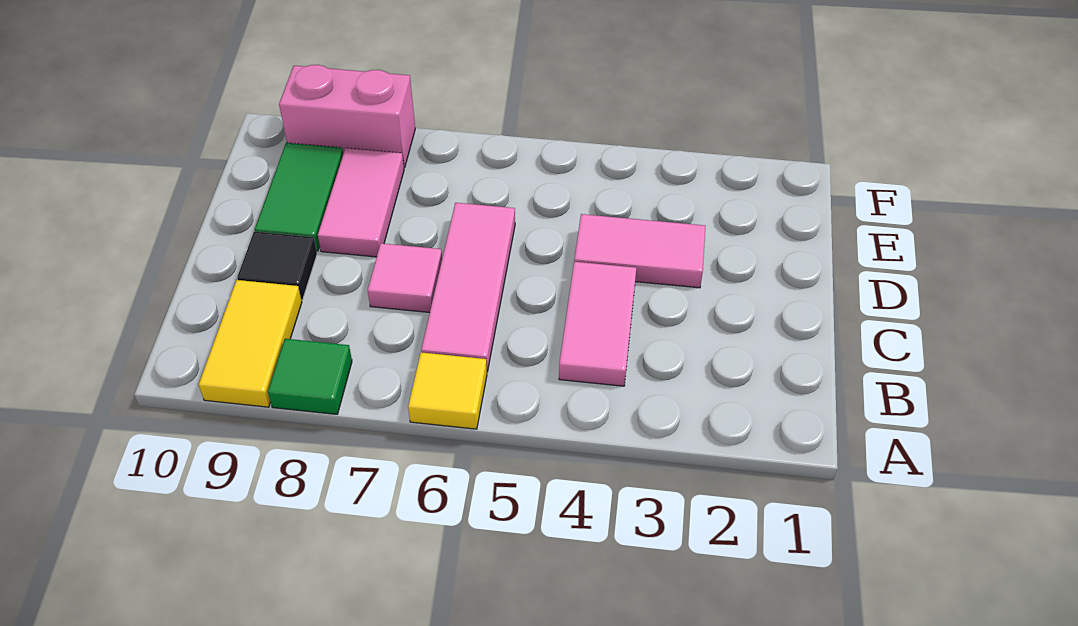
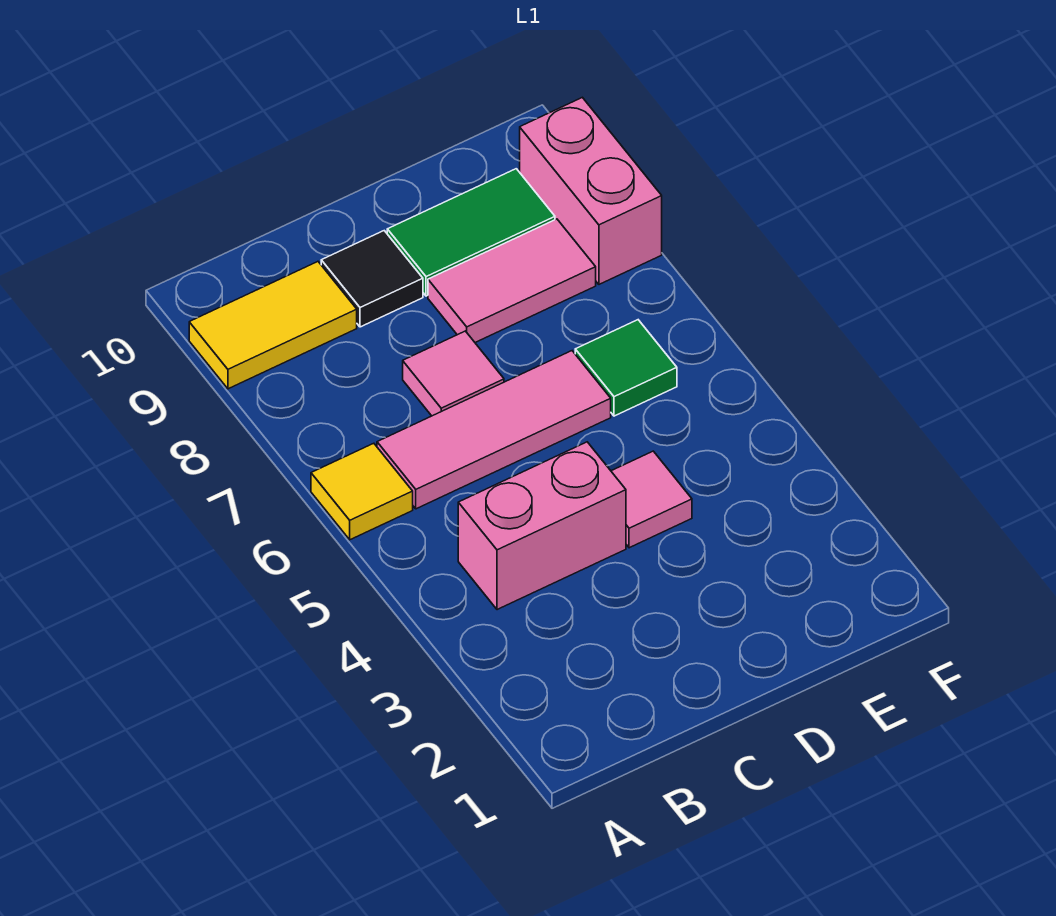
green 1x1 tile [268,339,352,414] -> green 1x1 tile moved to [575,320,677,416]
pink 1x2 tile [559,262,636,386] -> pink 1x2 brick [458,442,626,610]
pink 1x2 tile [574,214,705,288] -> pink 1x1 tile [611,451,692,548]

